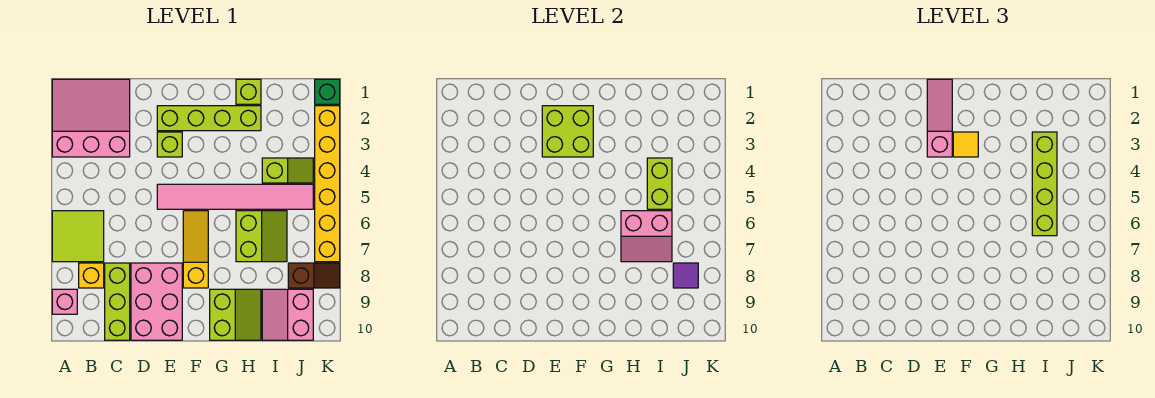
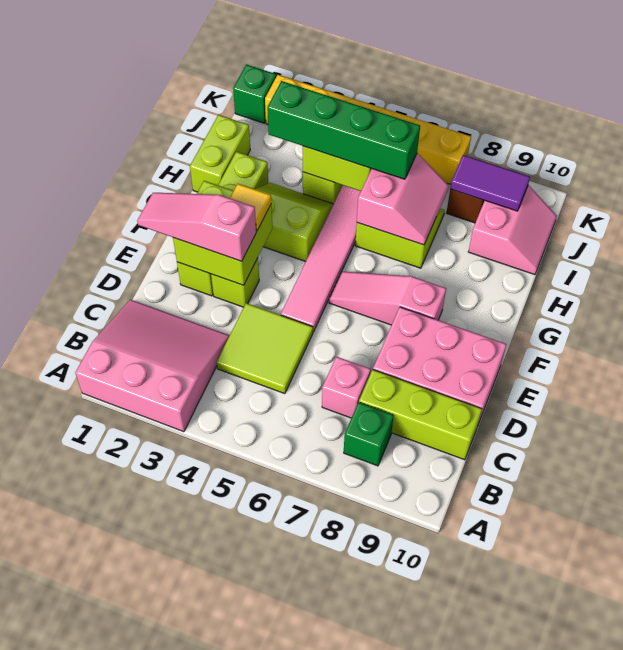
pink 3x3 slope [52,79,130,157] -> pink 3x3 slope turned to [75,300,230,432]
lime 2x2 tile [52,211,104,262] -> lime 2x2 tile moved to [216,303,313,394]
pink 1x1 brick [52,289,77,314] -> pink 1x1 brick moved to [322,357,371,418]
yellow 1x1 brick [79,263,104,288] -> green 1x1 brick [344,402,394,466]
yellow 1x3 slope [183,211,208,288] -> pink 1x3 slope [329,272,446,325]
lime 2x2 slope [210,289,261,340] -> lime 2x2 slope moved to [255,183,333,262]
lime 1x1 brick [236,79,261,104] -> lime 1x2 brick [190,115,250,192]
lime 1x4 brick [1032,132,1057,236] -> green 1x4 brick [267,81,420,179]
pink 2x2 slope [262,289,313,340] -> pink 2x2 slope turned to [468,185,557,275]
purple 1x1 tile [673,263,698,288] -> purple 1x2 tile [450,155,530,211]

